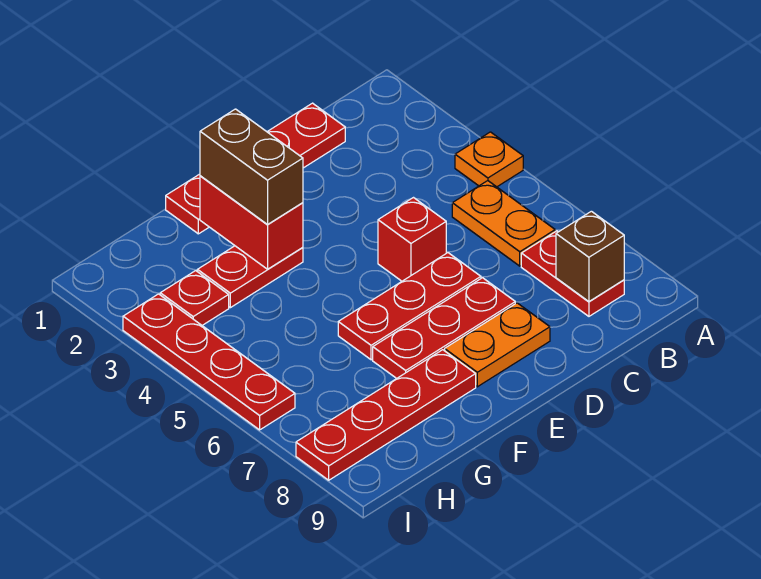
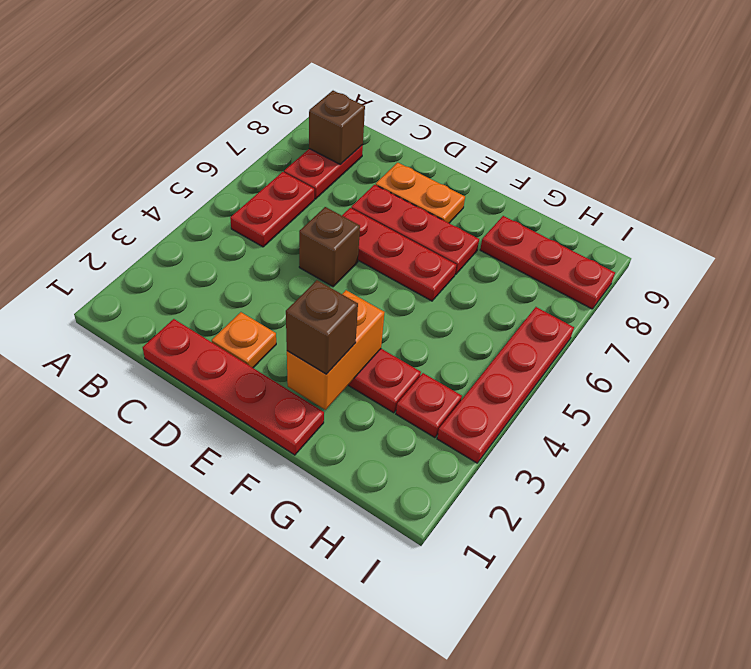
orange 1x1 plate [455,132,523,187] -> orange 1x1 plate moved to [212,312,276,368]
orange 1x2 plate [452,181,555,266] -> red 1x2 plate [230,172,314,247]
red 1x1 brick [378,198,446,281] -> brown 1x1 brick [299,207,360,287]
red 1x2 brick [200,176,303,269] -> orange 1x2 brick [287,290,385,410]
brown 1x2 brick [200,109,303,224] -> brown 1x1 brick [286,280,358,374]
red 1x4 plate [296,350,476,480] -> red 1x3 plate [480,216,615,309]

